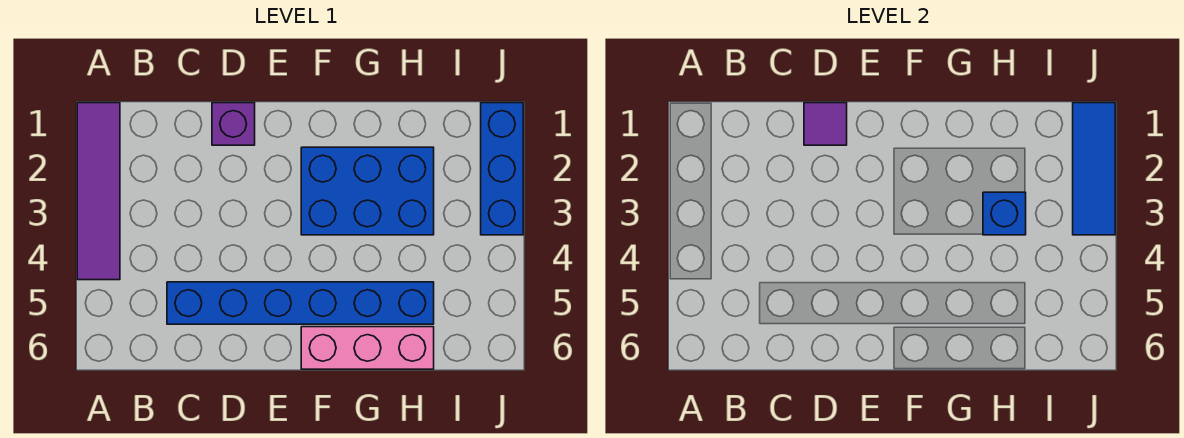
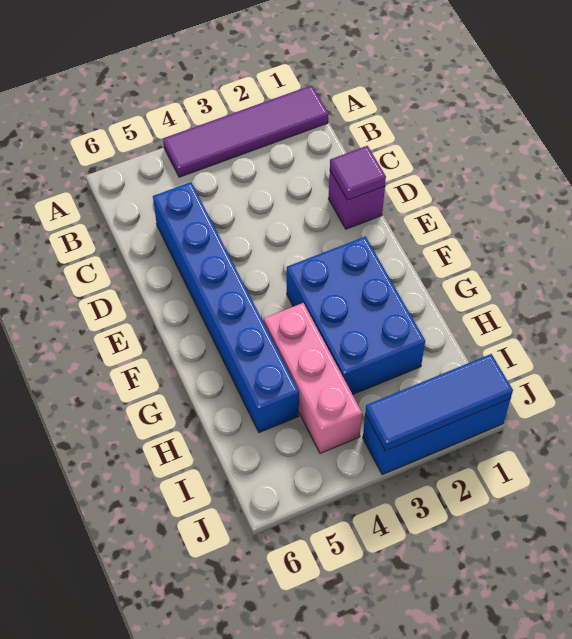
pink 1x3 brick [301,327,434,369] -> pink 1x3 brick moved to [264,303,362,453]
blue 1x1 brick [983,192,1026,235] -> none

